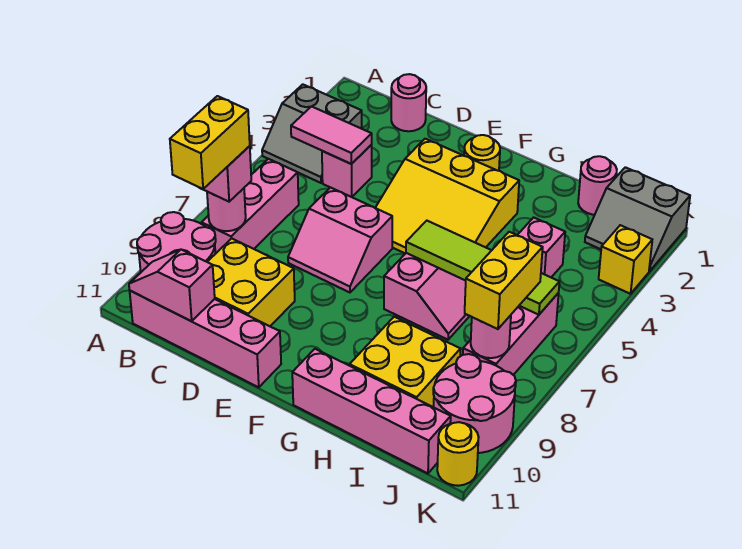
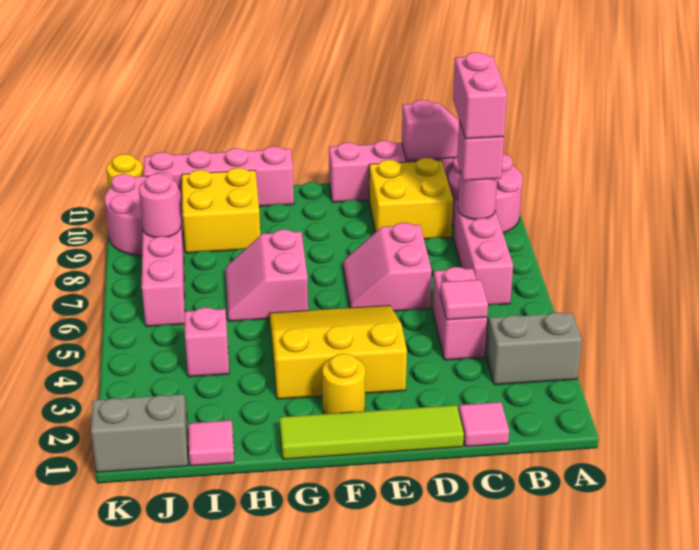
pink 1x2 tile [291,106,372,164] -> pink 1x1 tile [440,279,488,320]
yellow 1x2 brick [170,96,250,189] -> pink 1x2 brick [453,52,507,139]
pink 1x1 round brick [391,74,426,131] -> pink 1x1 tile [459,402,509,447]
pink 1x1 brick [322,145,372,197] -> pink 1x2 brick [432,267,487,360]
pink 2x2 slope [288,187,392,292] -> pink 2x2 slope turned to [343,223,432,311]
lime 1x4 tile [406,221,559,315] -> lime 1x4 tile moved to [280,405,464,460]
pink 1x1 round brick [578,156,617,215] -> pink 1x1 tile [188,420,234,466]
yellow 1x2 brick [465,232,543,329] -> none
yellow 1x1 brick [599,225,652,294] -> none

